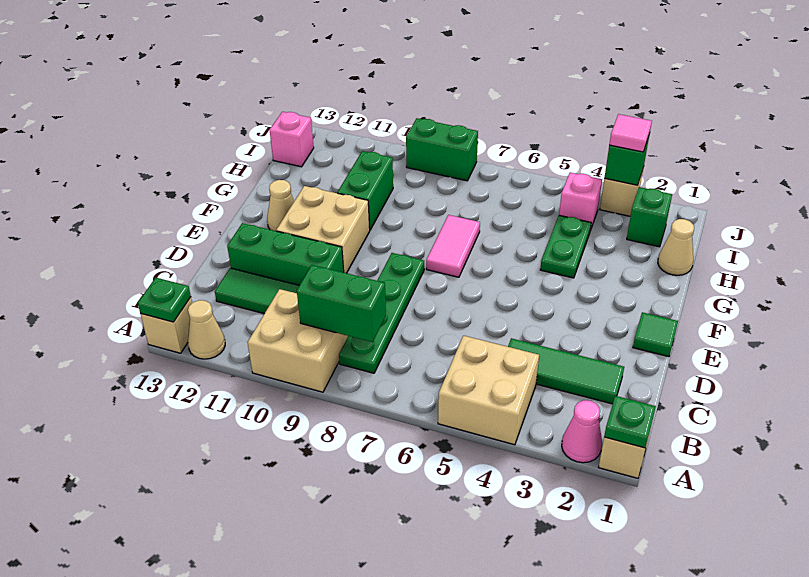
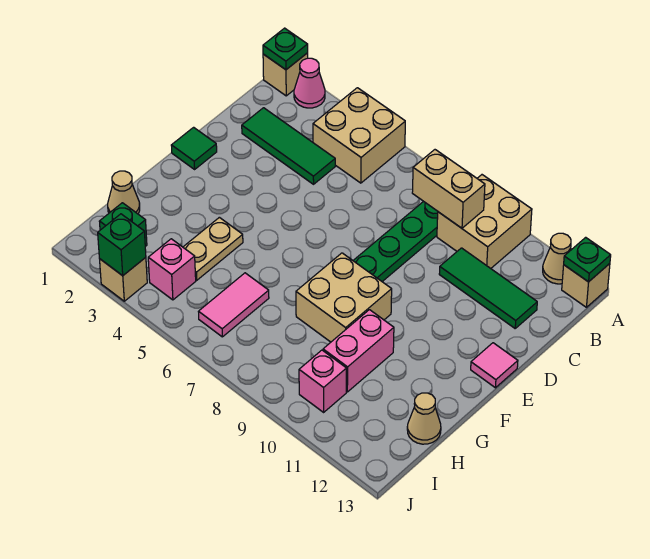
green 1x2 brick [297,265,386,342] -> tan 1x2 brick [412,150,485,228]
green 1x3 brick [227,223,344,285] -> none
tan 2x2 brick [276,186,370,273] -> tan 2x2 brick moved to [296,253,392,342]
pink 1x2 tile [426,215,480,277] -> pink 1x2 tile moved to [198,273,269,337]
tan 1x1 cone [267,180,294,231] -> tan 1x1 cone moved to [407,393,441,444]
green 1x2 plate [540,215,591,278] -> tan 1x2 plate [183,217,243,280]
green 1x2 brick [337,151,393,230] -> pink 1x2 brick [323,310,394,392]
pink 1x1 brick [270,112,314,167] -> pink 1x1 brick moved to [299,350,346,412]
pink 1x1 tile [609,114,652,152] -> pink 1x1 tile moved to [471,343,518,388]
green 1x2 brick [406,118,478,181] -> none

